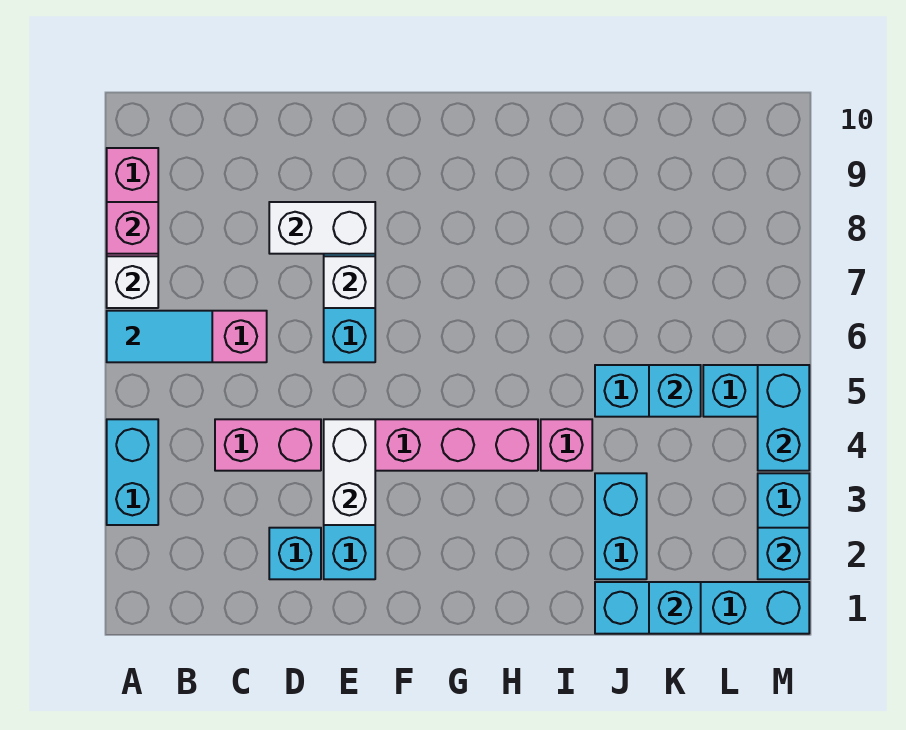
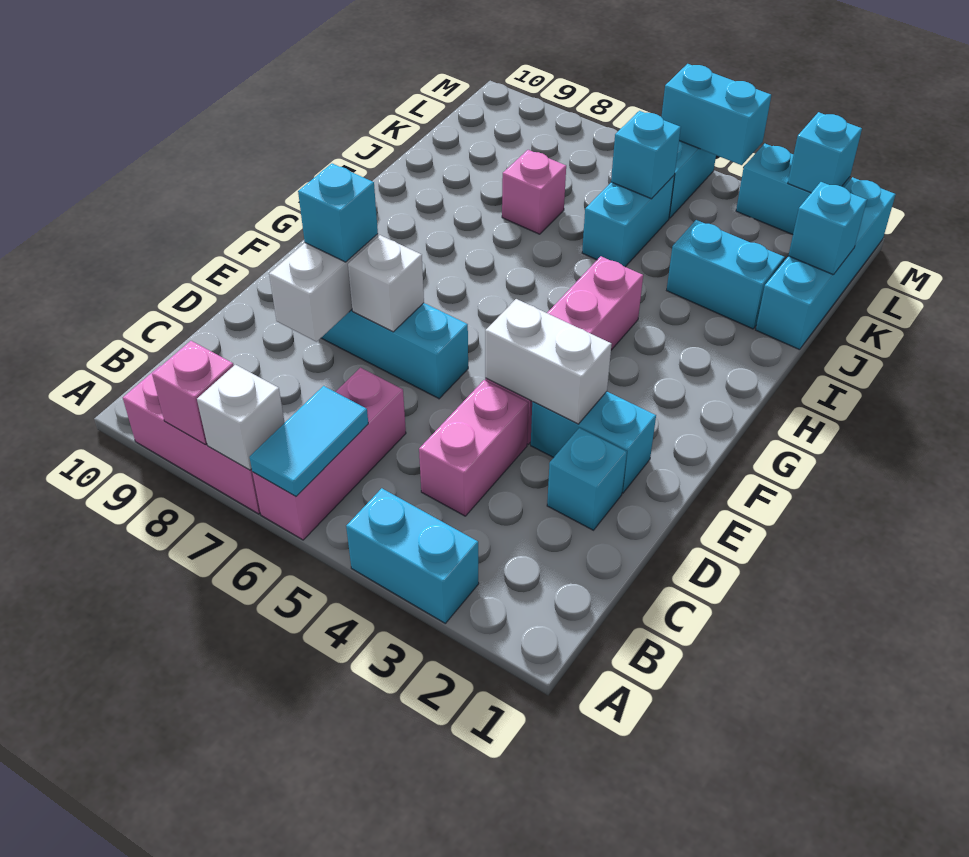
none -> cyan 1x1 brick [298,164,378,262]
pink 1x1 brick [541,419,592,471] -> pink 1x1 brick moved to [502,150,566,234]

